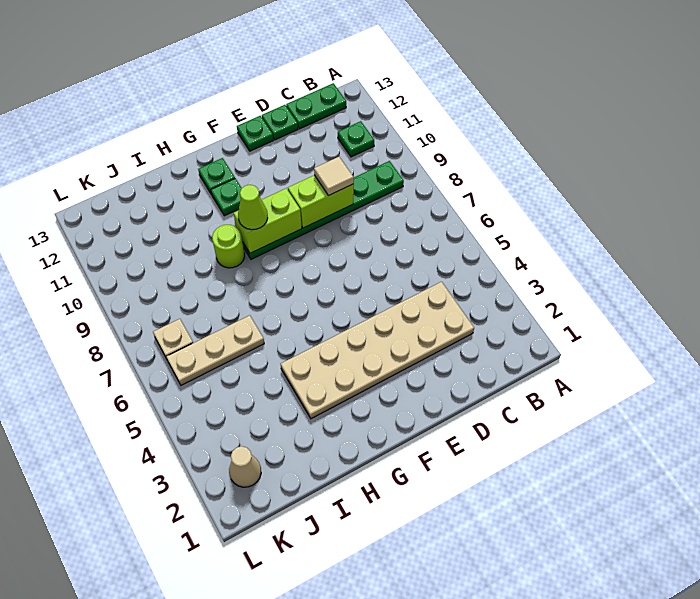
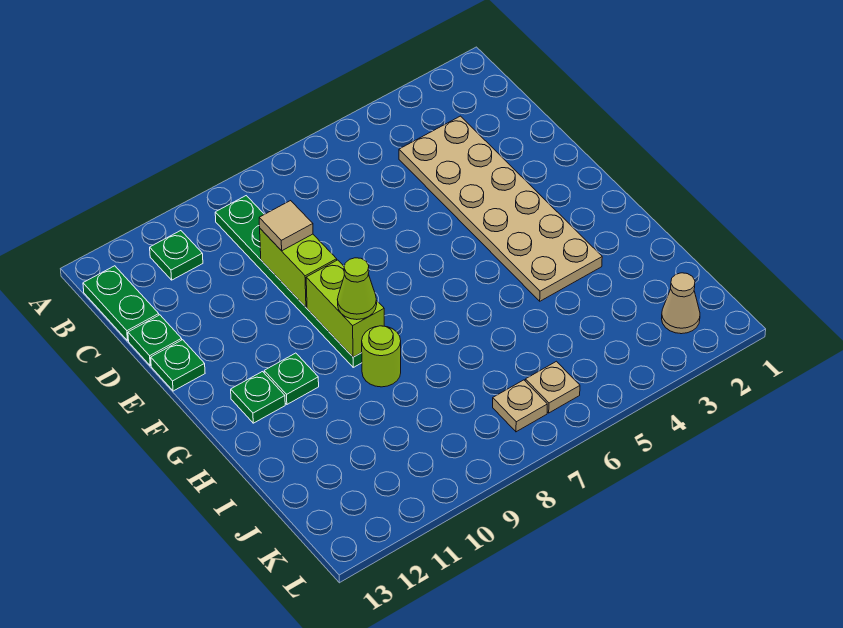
tan 1x3 plate [166,315,264,385] -> tan 1x1 plate [525,361,580,413]

